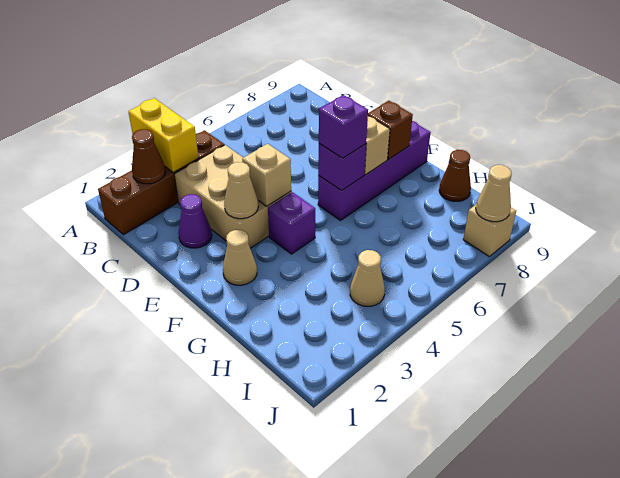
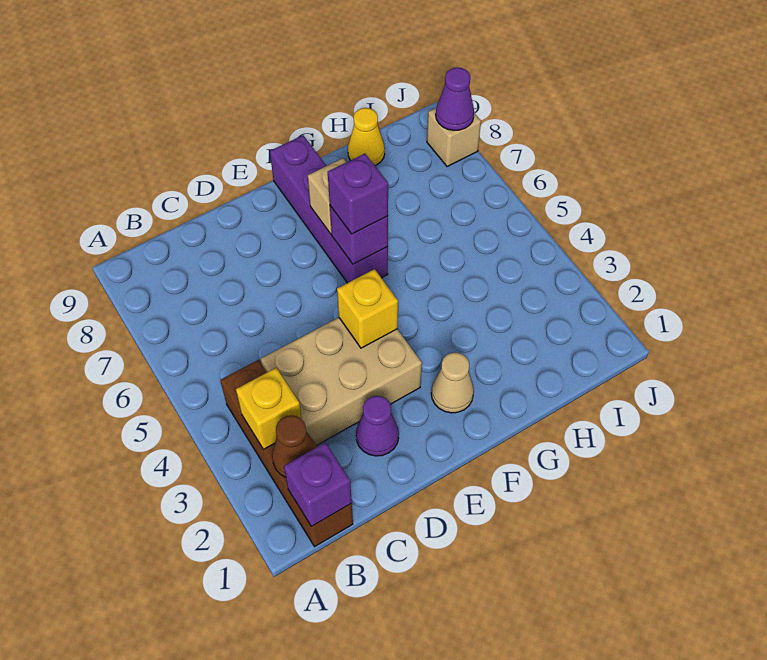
yellow 1x2 brick [129,98,198,173] -> yellow 1x1 brick [236,368,302,450]
tan 1x1 cone [224,162,258,219] -> none
tan 1x1 brick [242,144,291,206] -> yellow 1x1 brick [337,269,398,348]
purple 1x1 brick [268,192,315,254] -> purple 1x1 brick moved to [284,443,352,526]
brown 1x1 brick [368,101,413,160] -> none
brown 1x1 cone [439,150,471,201] -> yellow 1x1 cone [348,108,385,166]
tan 1x1 cone [350,250,385,306] -> none
tan 1x1 cone [476,165,512,222] -> purple 1x1 cone [436,67,474,130]

